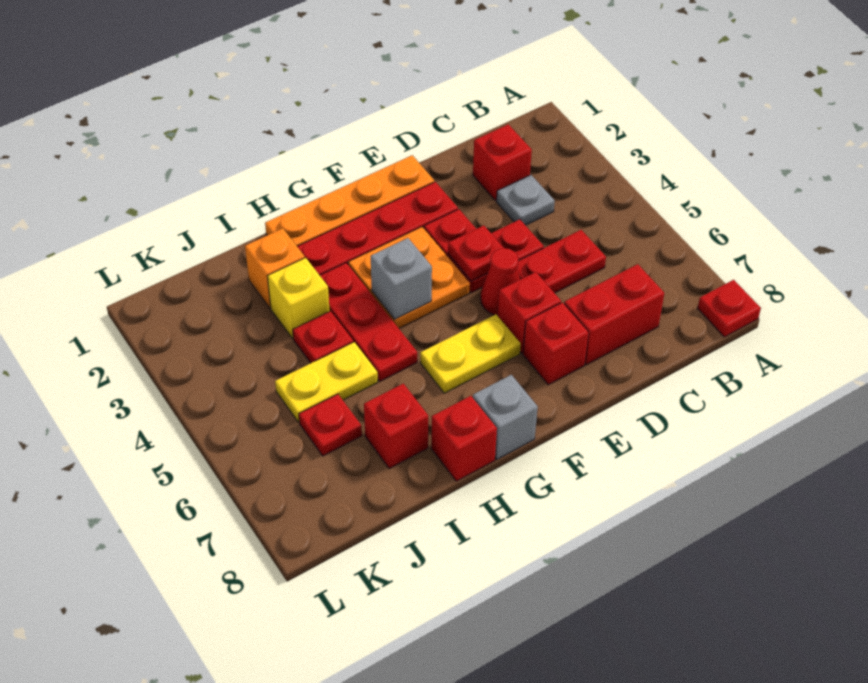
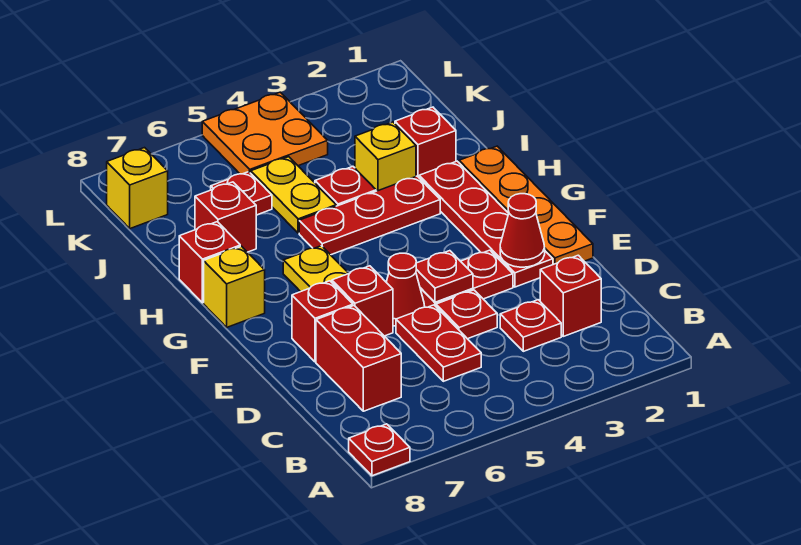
grey 1x1 plate [497,175,555,225] -> red 1x1 plate [500,300,561,351]
none -> red 1x1 cone [500,194,545,267]
orange 2x2 plate [348,227,470,328] -> orange 2x2 plate moved to [202,92,328,174]
grey 1x1 brick [371,238,432,319] -> none
grey 1x1 brick [473,375,538,459] -> yellow 1x1 brick [204,246,265,327]
orange 1x1 brick [245,228,305,308] -> red 1x1 brick [395,107,456,177]
none -> yellow 1x1 brick [107,148,168,229]

